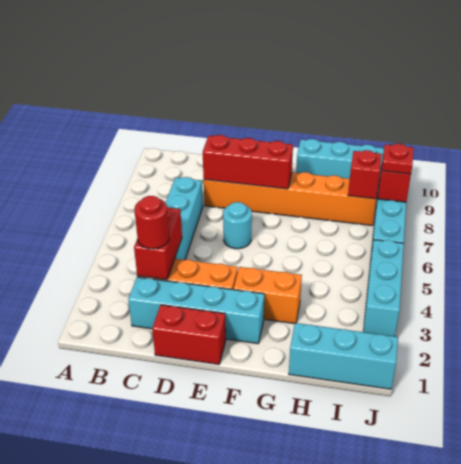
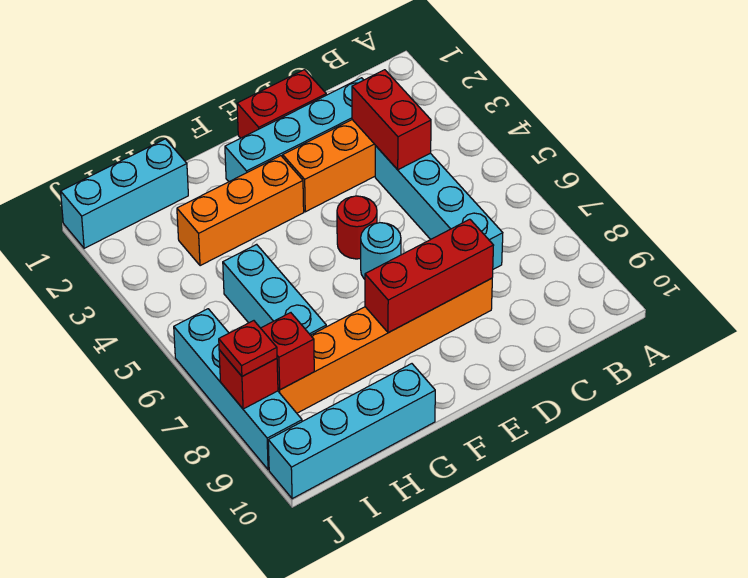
red 1x1 round brick [134,196,169,249] -> red 1x1 round brick moved to [337,196,377,259]
orange 1x2 brick [233,267,302,324] -> orange 1x3 brick [177,156,304,266]
cyan 1x3 brick [363,240,404,336] -> cyan 1x3 brick moved to [223,244,326,335]

